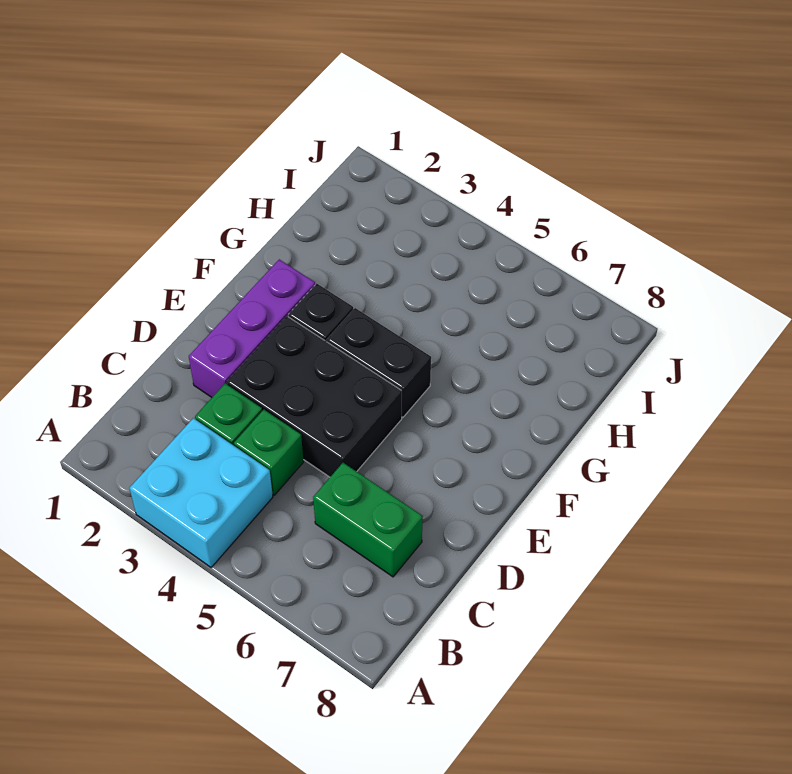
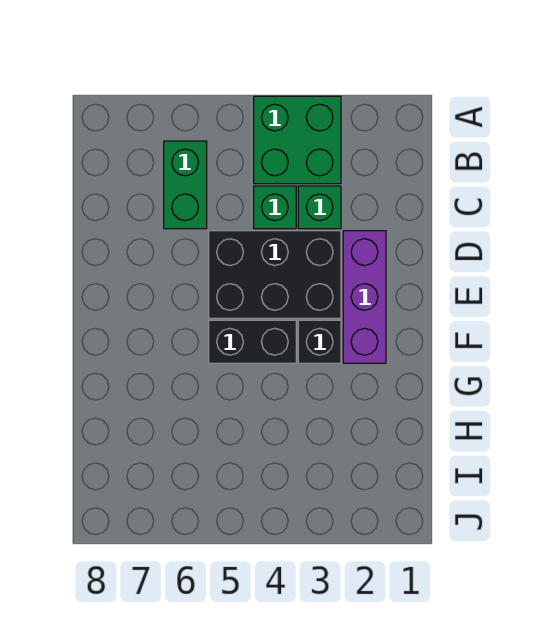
cyan 2x2 brick [130,418,273,568] -> green 2x2 brick [254,96,341,184]
green 1x2 brick [313,463,423,577] -> green 1x2 brick turned to [164,141,207,229]

